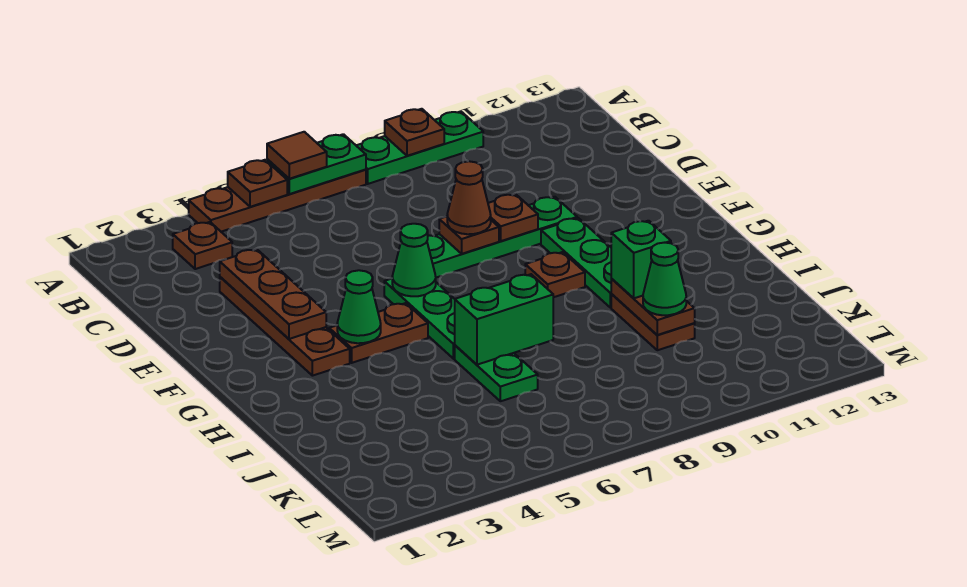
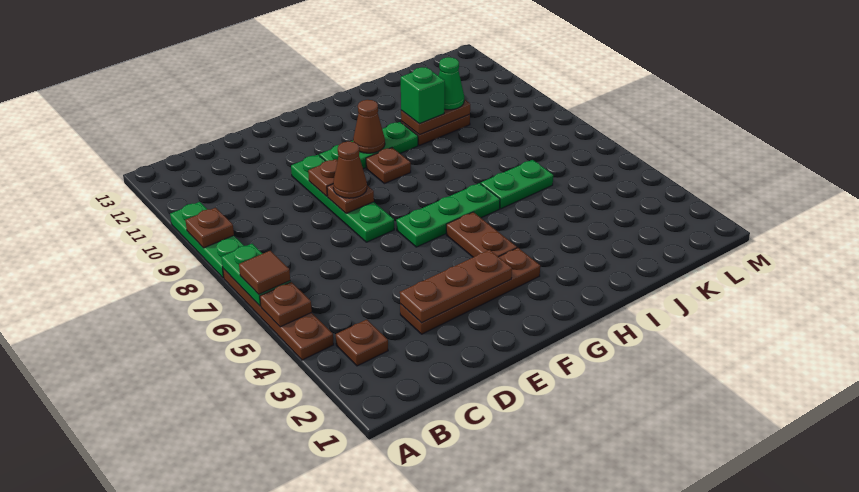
green 1x1 cone [392,224,436,296] -> none
green 1x1 cone [337,270,381,343] -> none
none -> brown 1x1 cone [353,100,385,153]
green 1x2 brick [455,274,553,365] -> none

